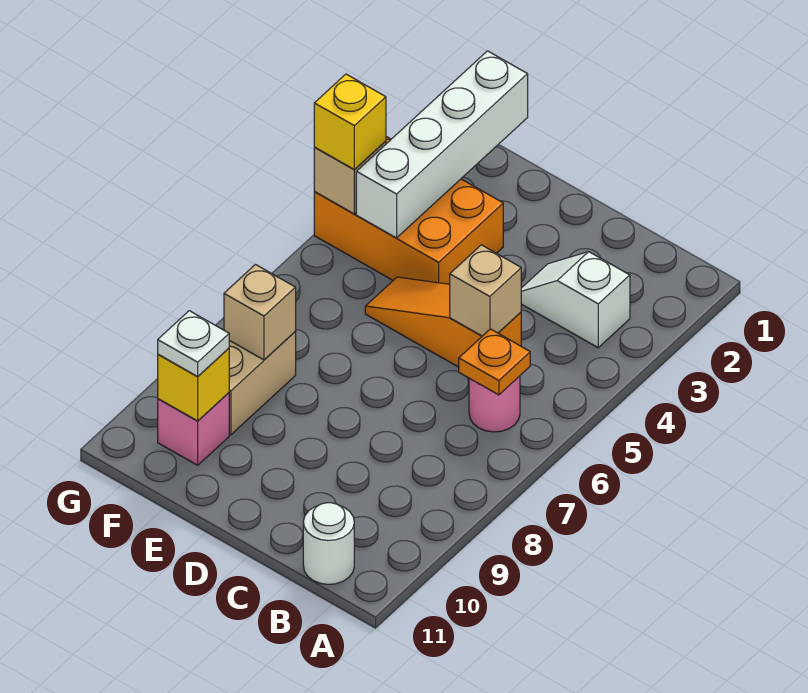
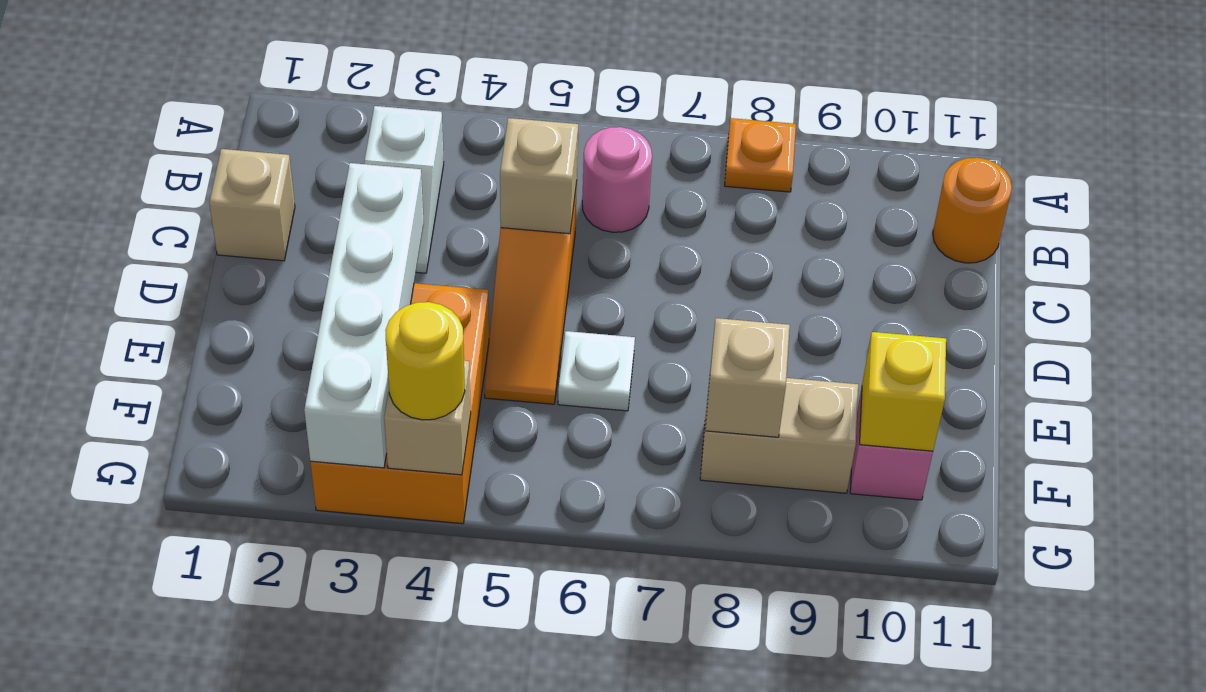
orange 1x1 plate [459,329,530,395] -> orange 1x1 plate moved to [725,118,796,192]
white 1x1 round brick [303,503,354,584] -> orange 1x1 round brick [933,158,1012,263]
none -> tan 1x1 brick [209,149,295,261]
white 1x4 brick [356,51,528,238] -> white 1x4 brick turned to [304,163,424,468]
white 1x1 plate [158,311,229,376] -> white 1x1 plate moved to [558,331,635,411]
yellow 1x1 brick [314,74,386,170] -> yellow 1x1 round brick [385,302,465,420]

